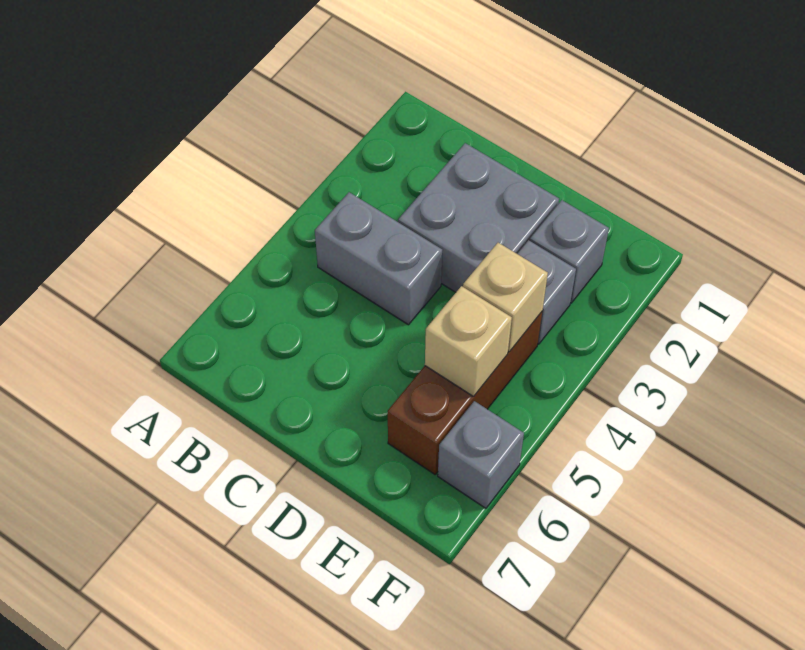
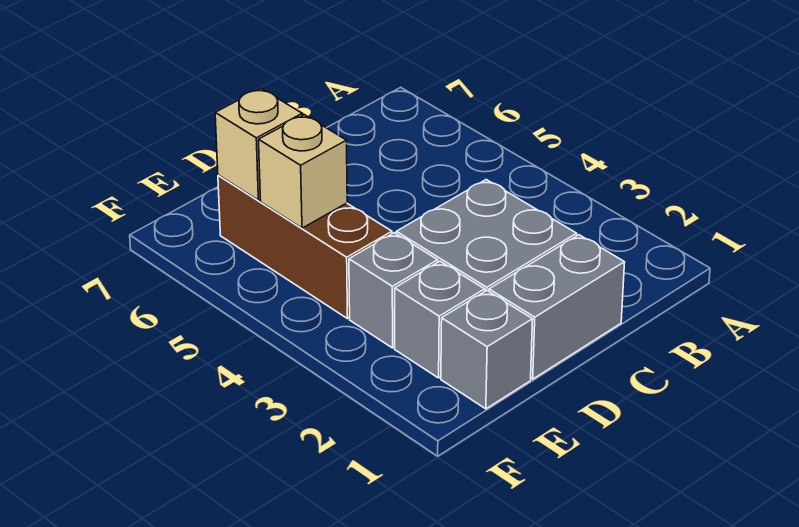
grey 1x2 brick [315,192,442,325] -> grey 1x2 brick moved to [489,235,625,379]
tan 1x1 brick [463,243,548,352] -> tan 1x1 brick moved to [215,89,302,200]
grey 1x1 brick [438,401,524,508] -> grey 1x1 brick moved to [441,291,533,409]

